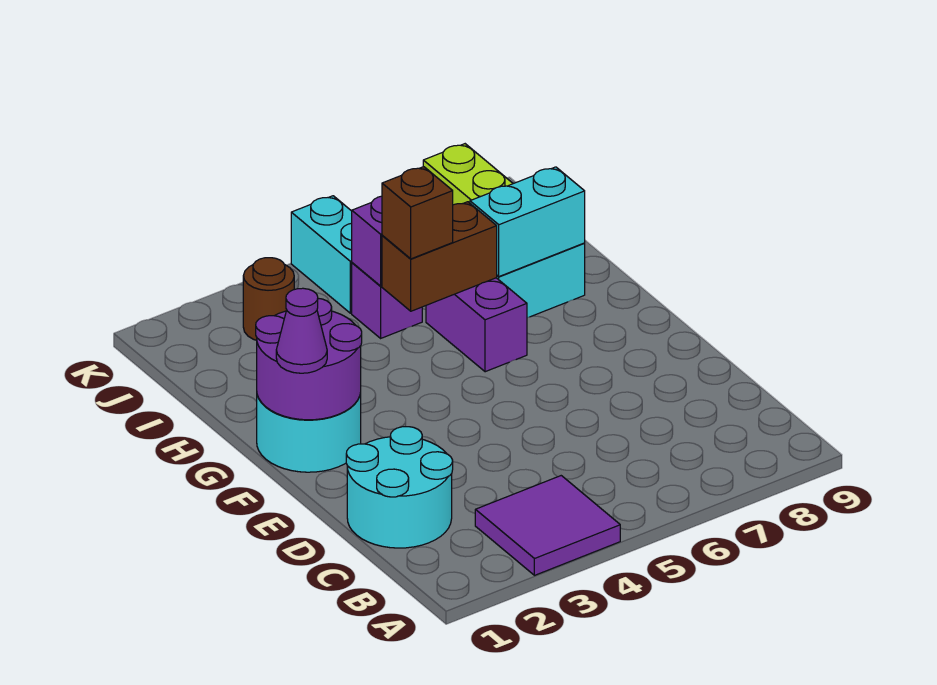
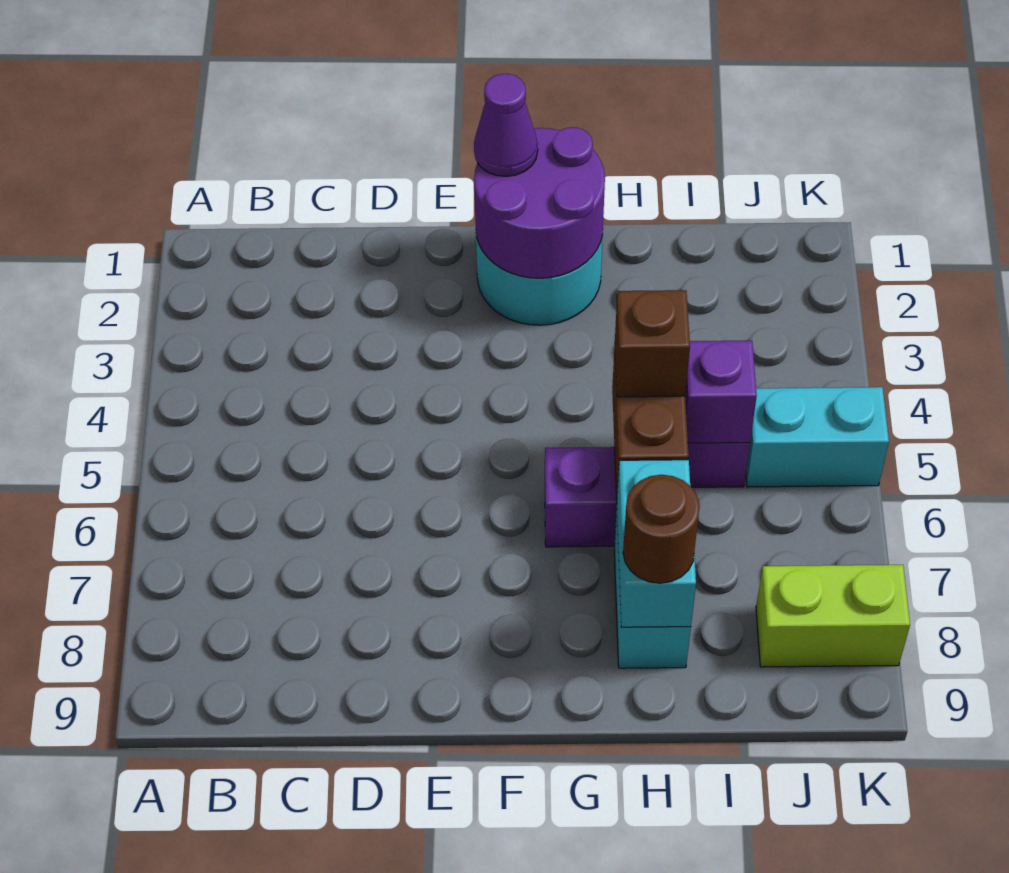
purple 2x2 tile [475,476,620,575] -> none
cyan 2x2 round brick [346,427,453,548] -> none
brown 1x1 round brick [243,258,294,340] -> brown 1x1 round brick moved to [623,475,700,583]

